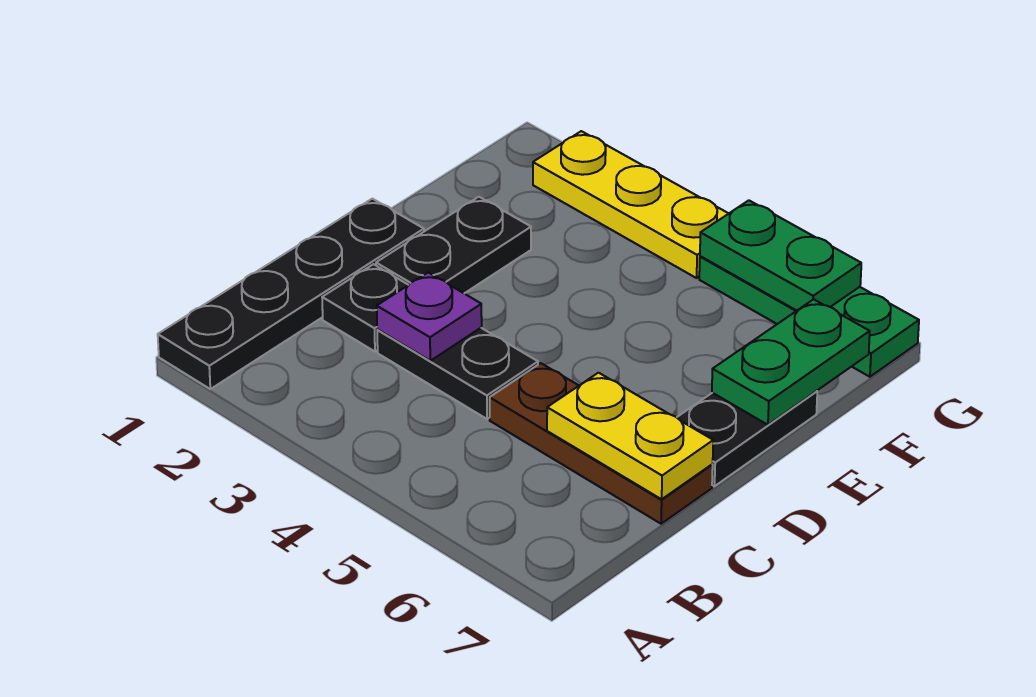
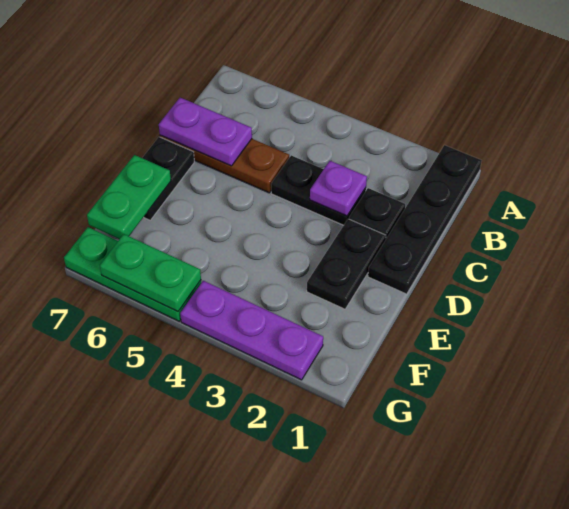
yellow 1x2 plate [547,373,713,499] -> purple 1x2 plate [159,98,252,166]
yellow 1x3 plate [533,131,729,278] -> purple 1x3 plate [180,281,323,380]

